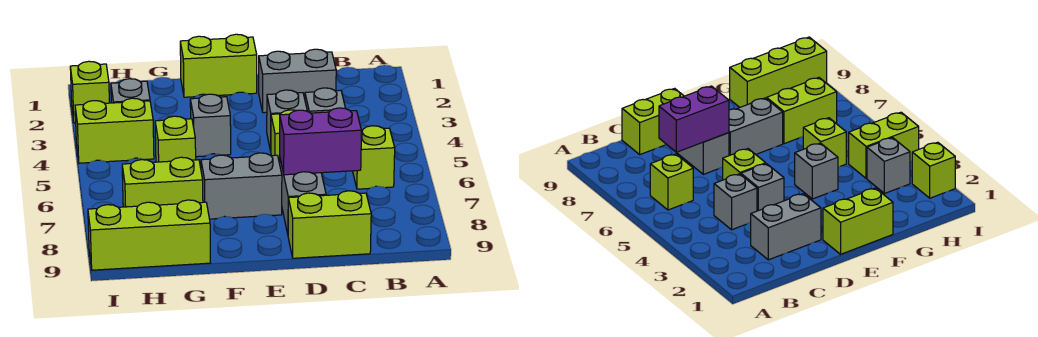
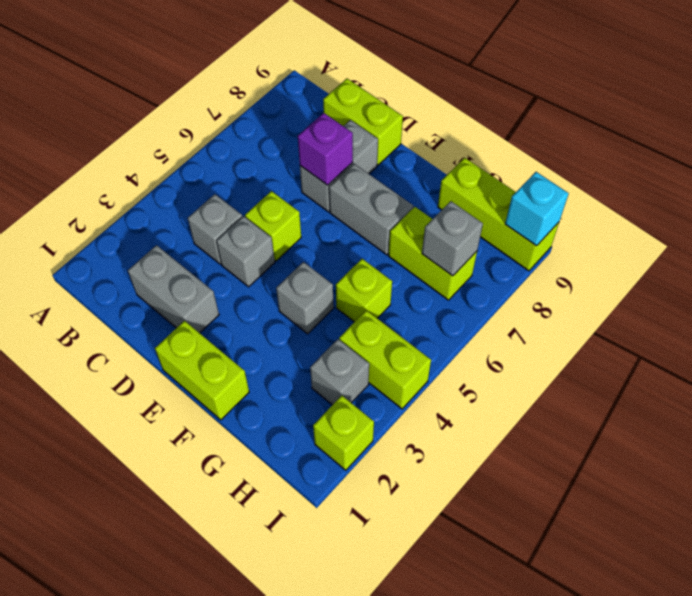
lime 1x1 brick [353,126,395,189] -> none
purple 1x2 brick [280,108,361,175] -> purple 1x1 brick [298,113,353,185]
none -> grey 1x1 brick [422,201,483,276]
none -> cyan 1x1 brick [505,172,569,246]

